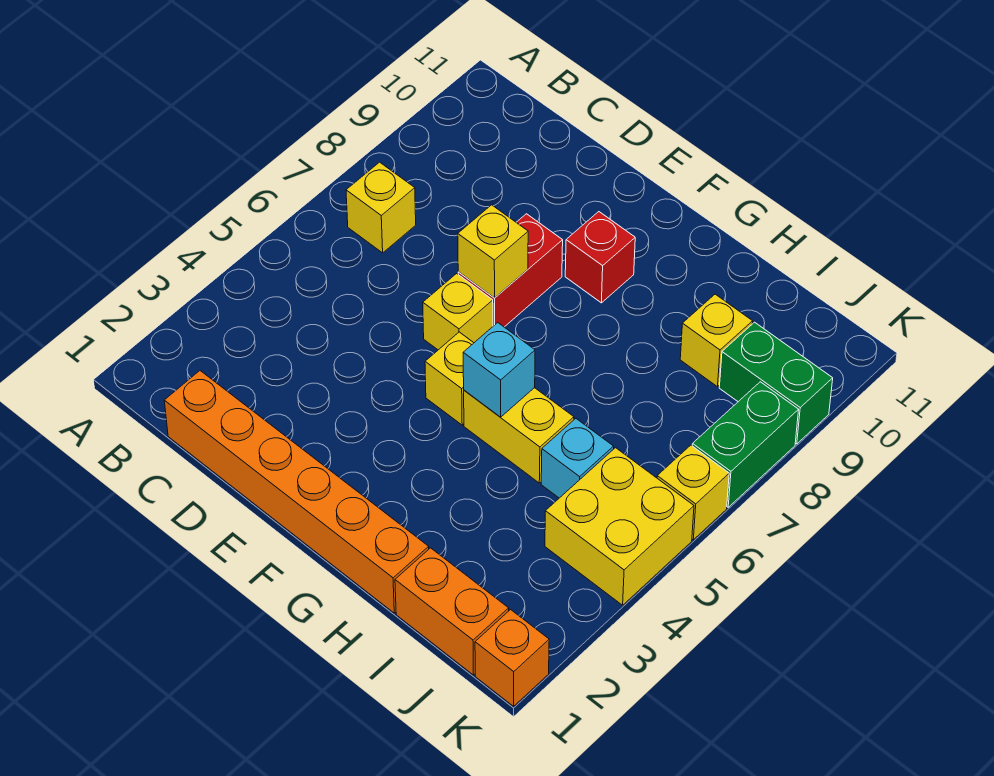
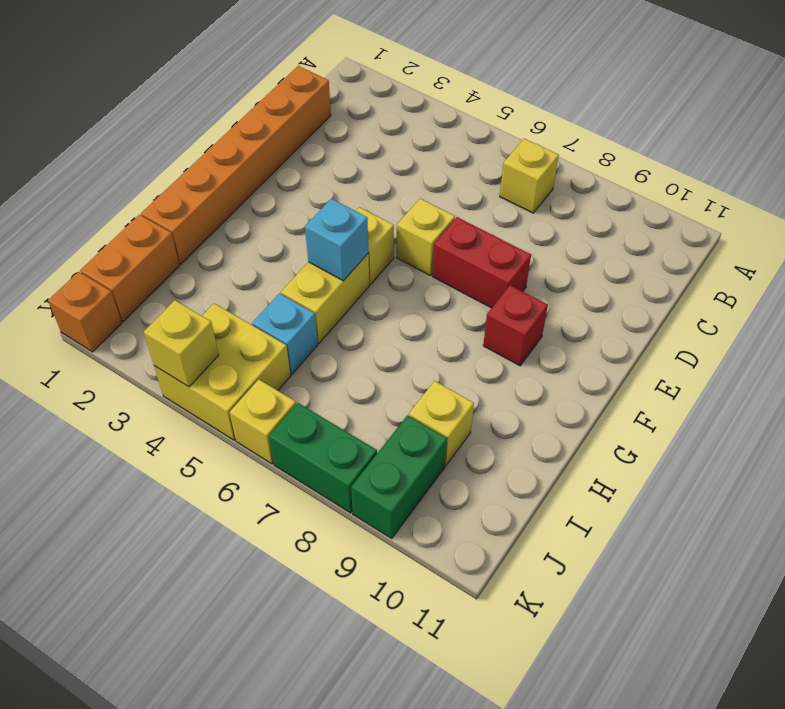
yellow 1x1 brick [458,205,528,298] -> yellow 1x1 brick moved to [144,300,219,387]

